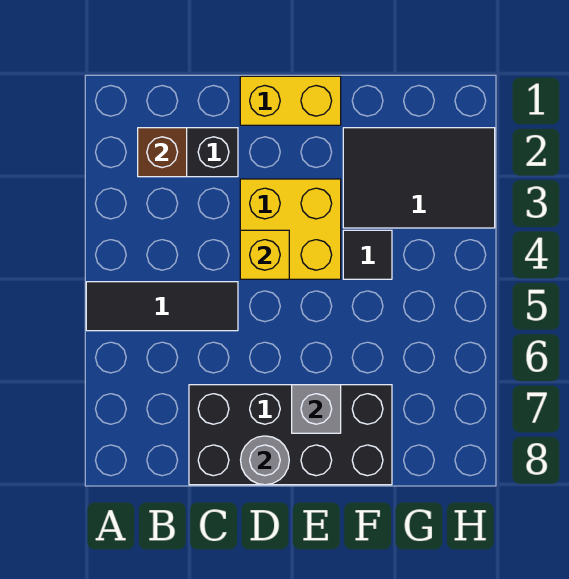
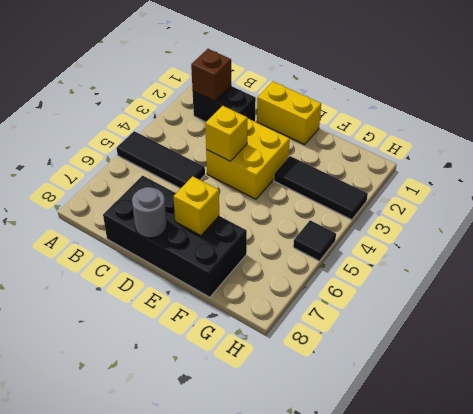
grey 1x1 brick [292,385,341,433] -> yellow 1x1 brick [174,176,219,236]
black 2x3 tile [343,128,495,228] -> black 1x3 tile [274,156,368,220]
black 1x1 tile [343,230,392,279] -> black 1x1 tile moved to [293,220,336,261]

